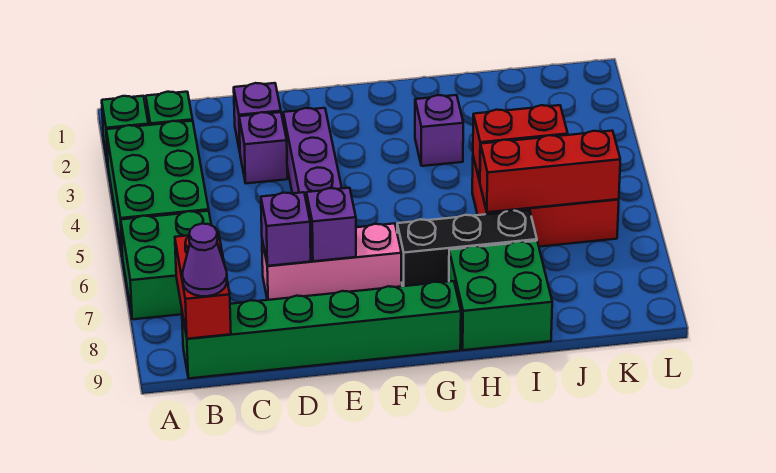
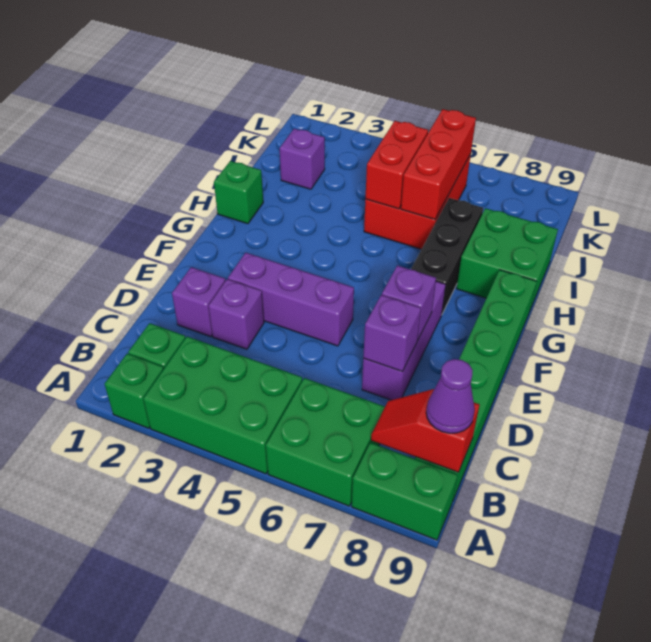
none -> green 1x2 brick [352,443,457,540]
red 1x2 brick [175,233,231,339] -> red 1x2 slope [371,389,479,472]
pink 1x3 brick [262,223,401,300] -> purple 1x3 brick [362,281,446,400]
none -> green 1x1 brick [214,161,263,224]
purple 1x1 brick [415,95,463,166] -> purple 1x1 brick moved to [280,129,325,189]

